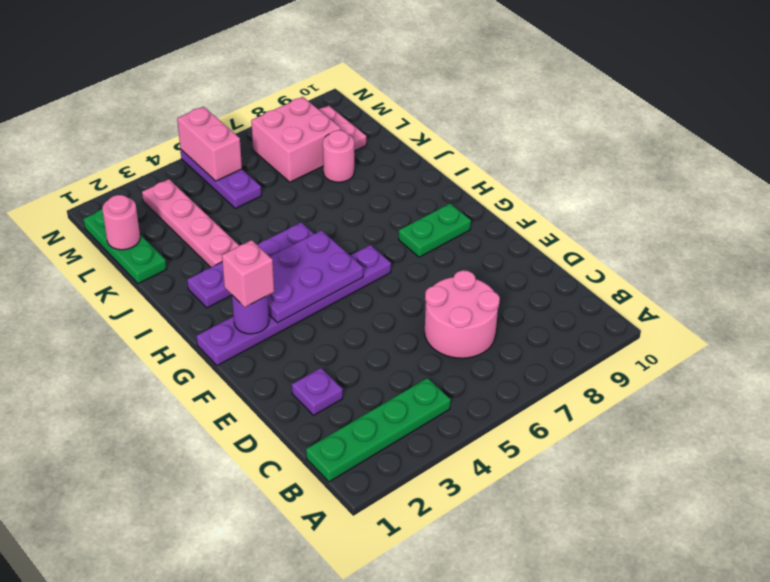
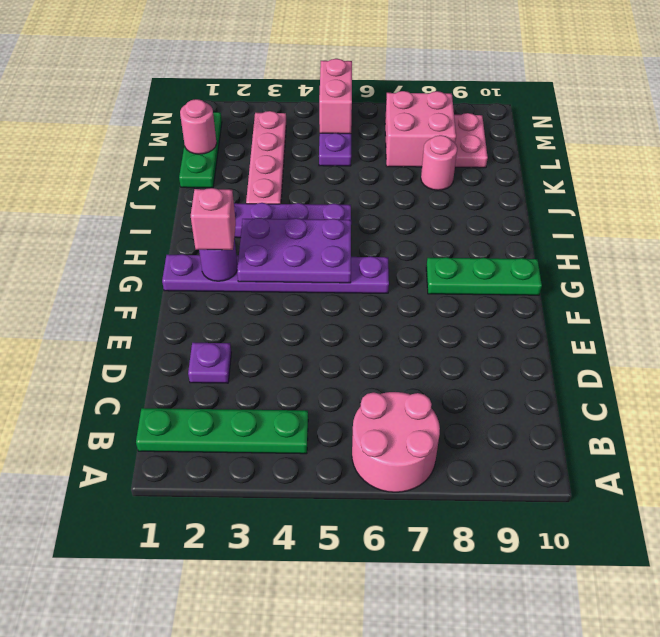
pink 2x2 round brick [425,270,500,358] -> pink 2x2 round brick moved to [352,392,440,492]
green 1x2 plate [399,203,471,257] -> green 1x3 plate [426,257,542,295]

